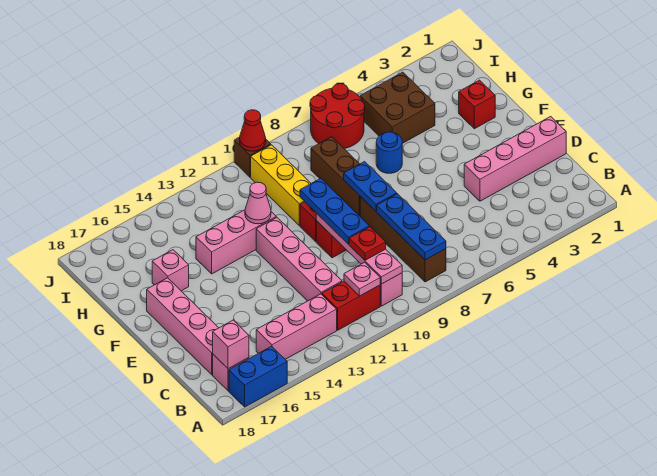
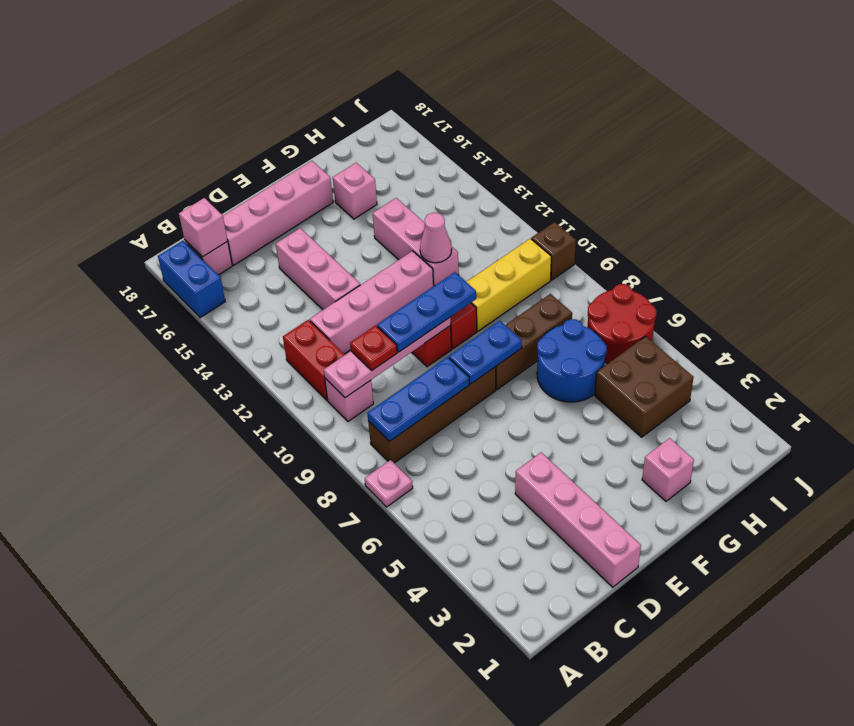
pink 1x1 plate [344,262,380,296] -> pink 1x1 plate moved to [365,460,413,507]
pink 1x3 brick [256,294,337,359] -> pink 1x3 brick moved to [276,228,360,310]
red 1x1 brick [459,80,495,129] -> pink 1x1 brick [642,438,694,501]
blue 1x1 round brick [376,132,402,173] -> blue 2x2 round brick [537,319,607,402]
red 1x1 cone [240,110,266,151] -> none

